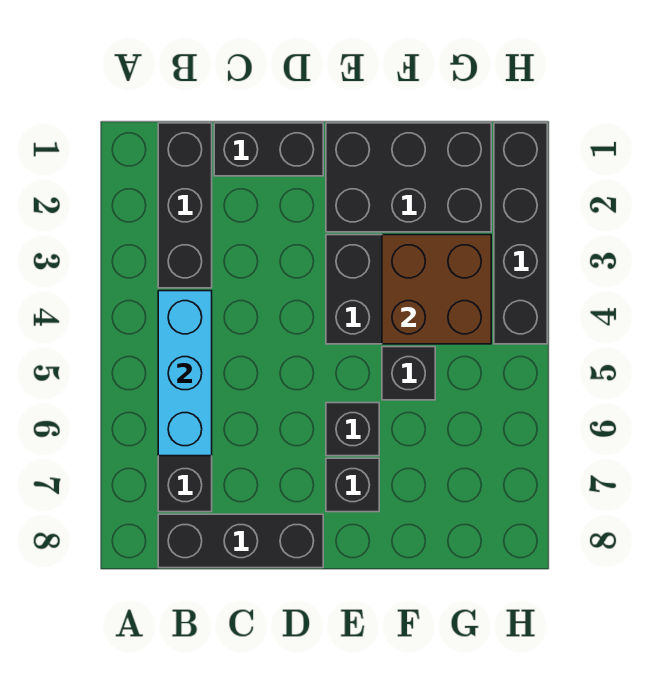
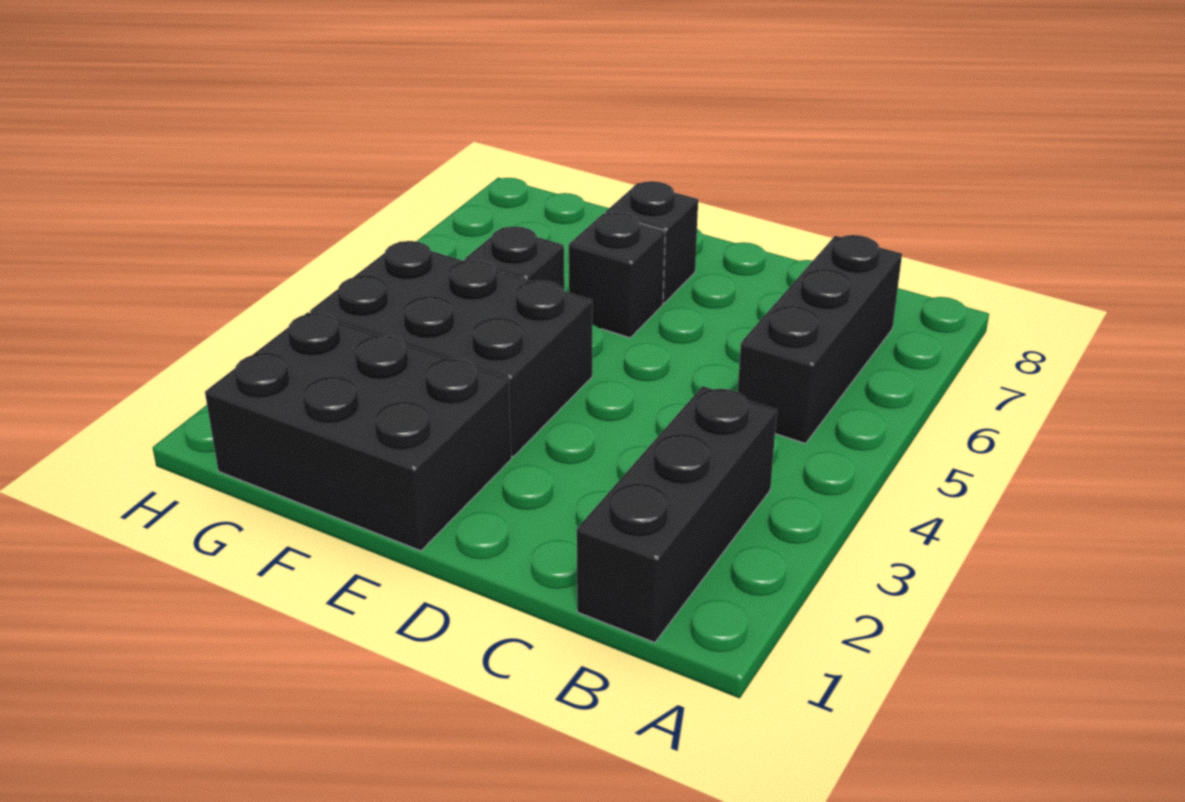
cyan 1x3 brick [158,291,212,456] -> none
black 1x3 brick [158,514,323,568] -> none
black 1x2 brick [214,123,323,176] -> none
brown 2x2 brick [382,235,491,344] -> none
black 1x4 brick [494,123,547,344] -> none

